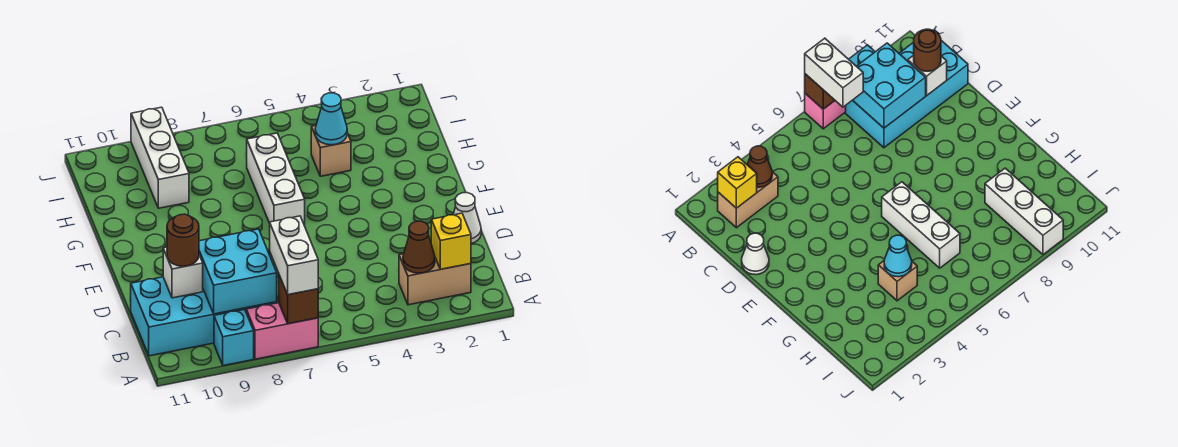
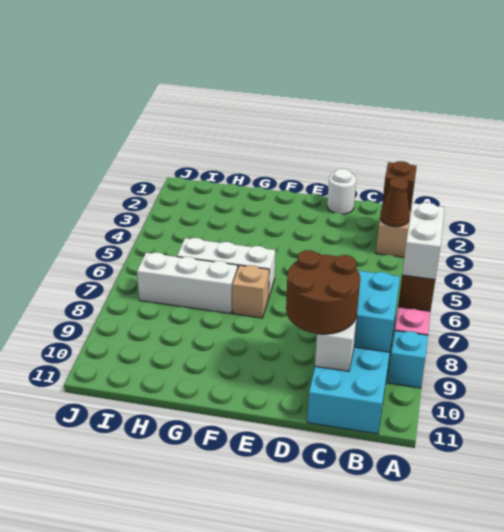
white 1x2 brick [270,216,318,295] -> white 1x2 brick turned to [402,203,445,279]
yellow 1x1 brick [431,213,471,269] -> brown 1x1 brick [382,161,417,211]
brown 1x1 round brick [167,214,199,266] -> brown 2x2 round brick [286,250,360,334]
white 1x1 cone [453,193,481,244] -> white 1x1 round brick [327,169,356,214]
tan 1x1 brick [311,126,351,176] -> tan 1x1 brick moved to [232,265,269,318]
cyan 1x1 cone [315,93,347,145] -> none
white 1x3 brick [131,107,189,208] -> white 1x3 brick moved to [137,253,238,314]

